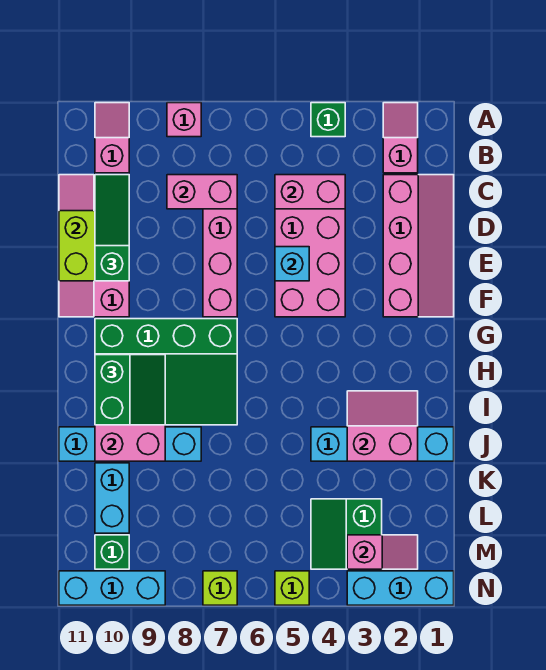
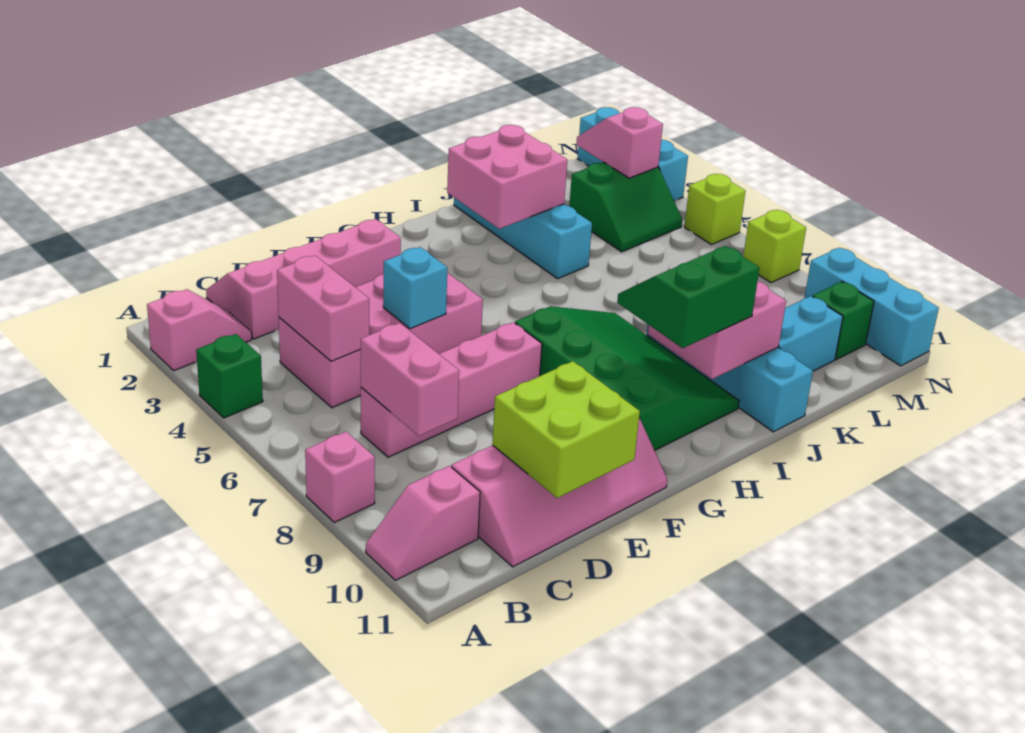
pink 1x2 slope [383,103,418,173] -> pink 1x2 slope turned to [147,289,252,370]
green 1x3 slope [95,175,129,281] -> none
pink 2x2 slope [347,391,418,461] -> pink 2x2 brick [447,125,567,229]

